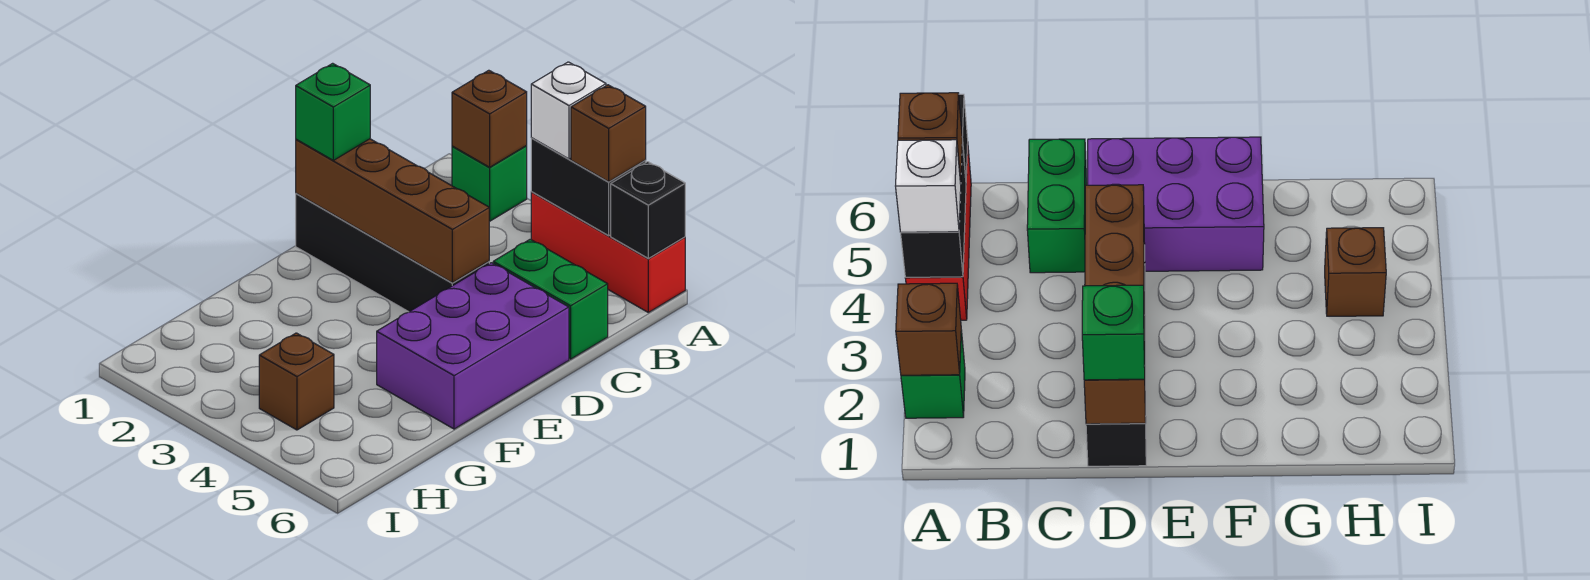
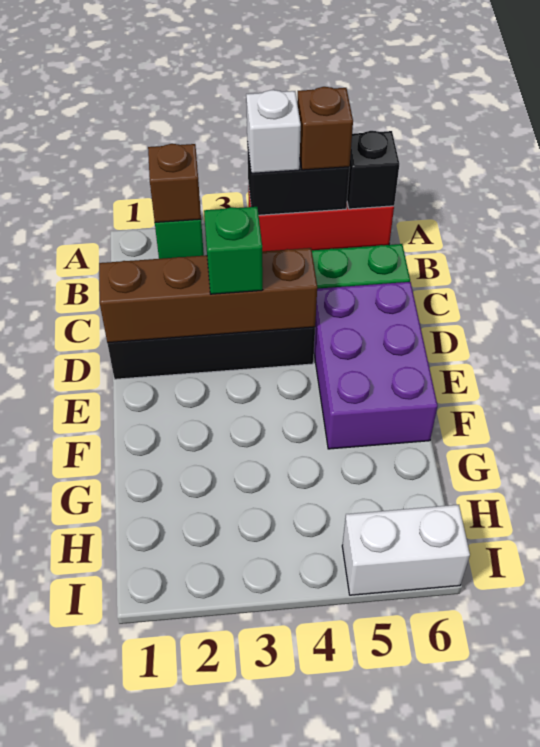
green 1x1 brick [296,63,370,160] -> green 1x1 brick moved to [204,207,263,294]
brown 1x1 brick [259,333,334,430] -> none
none -> white 1x2 brick [342,505,470,595]

